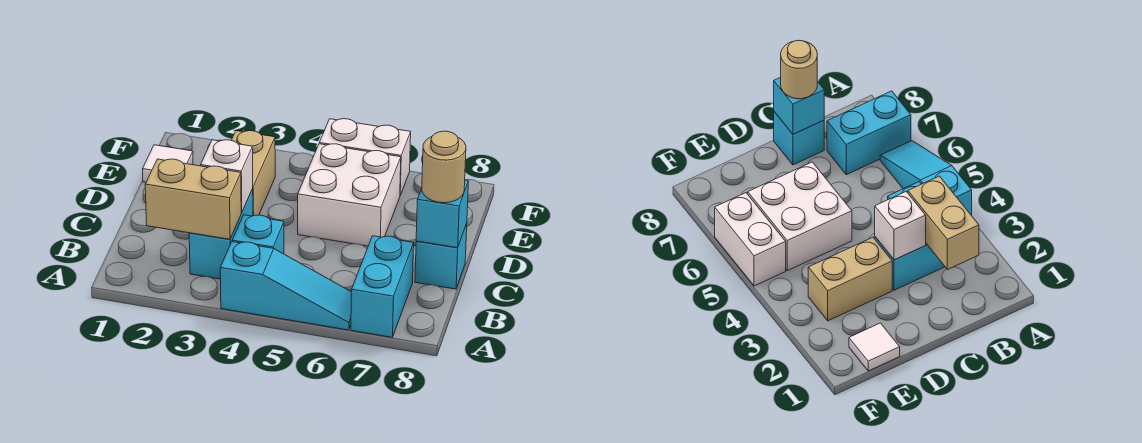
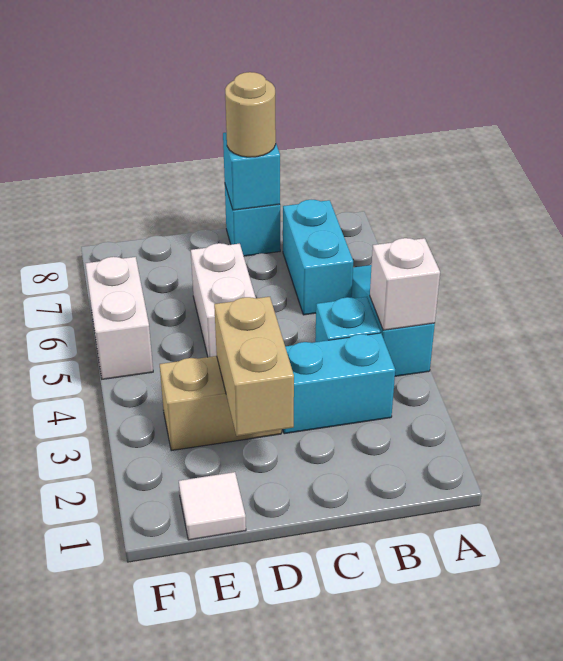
cyan 1x2 brick [351,236,414,337] -> cyan 1x2 brick turned to [283,200,353,315]
tan 1x2 brick [145,159,241,239] -> tan 1x2 brick moved to [214,297,294,436]
white 1x1 brick [201,140,253,213] -> white 1x1 brick moved to [370,238,440,330]
white 2x2 brick [298,144,401,246] -> white 1x2 brick [191,243,256,357]

